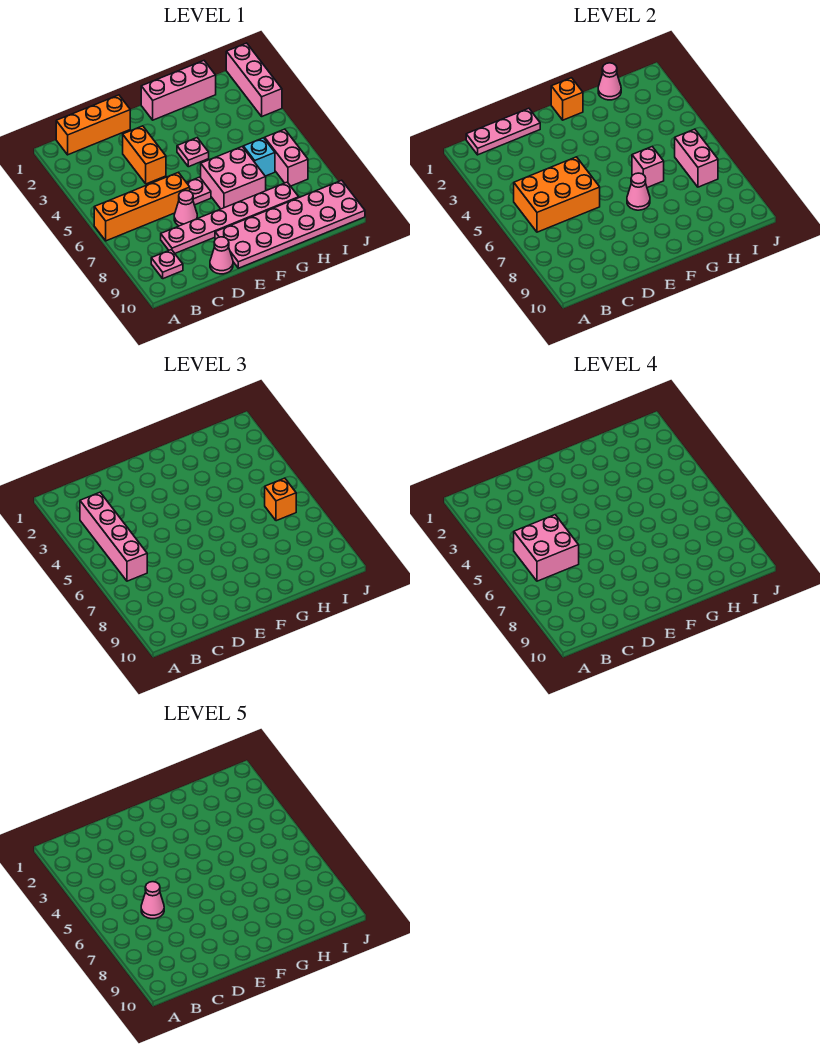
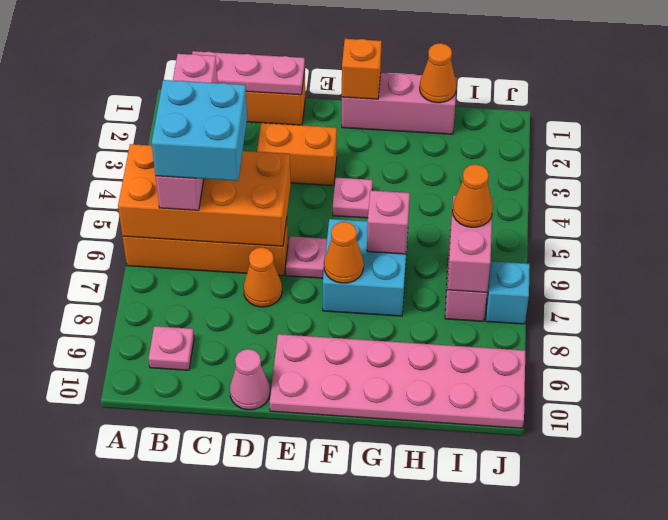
orange 2x3 brick [514,157,600,232] -> orange 2x4 brick [118,144,291,246]
pink 2x2 brick [514,515,579,581] -> cyan 2x2 brick [152,80,247,181]
pink 1x1 cone [141,882,164,919] -> none
pink 1x6 plate [161,182,299,253] -> none
orange 1x2 brick [123,126,166,184] -> orange 1x2 brick turned to [257,123,337,186]
pink 1x1 cone [174,191,197,226] -> orange 1x1 cone [244,247,282,307]
pink 2x2 brick [201,147,266,209] -> cyan 2x2 brick [323,219,408,316]
pink 1x1 cone [627,173,650,210] -> orange 1x1 cone [324,222,364,283]
pink 1x1 cone [598,63,621,100] -> orange 1x1 cone [420,43,456,103]
cyan 1x1 brick [243,138,275,176] -> cyan 1x1 brick moved to [486,261,530,324]
orange 1x1 brick [265,478,296,521] -> orange 1x1 cone [452,164,493,227]
pink 1x3 brick [226,43,282,116] -> none

